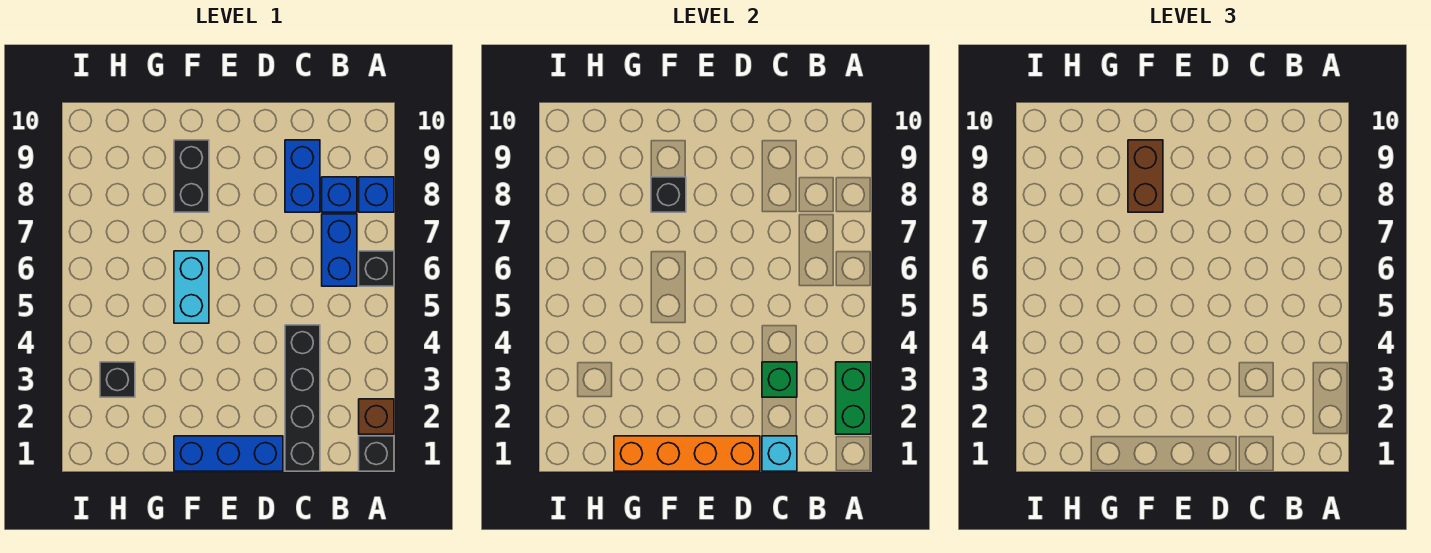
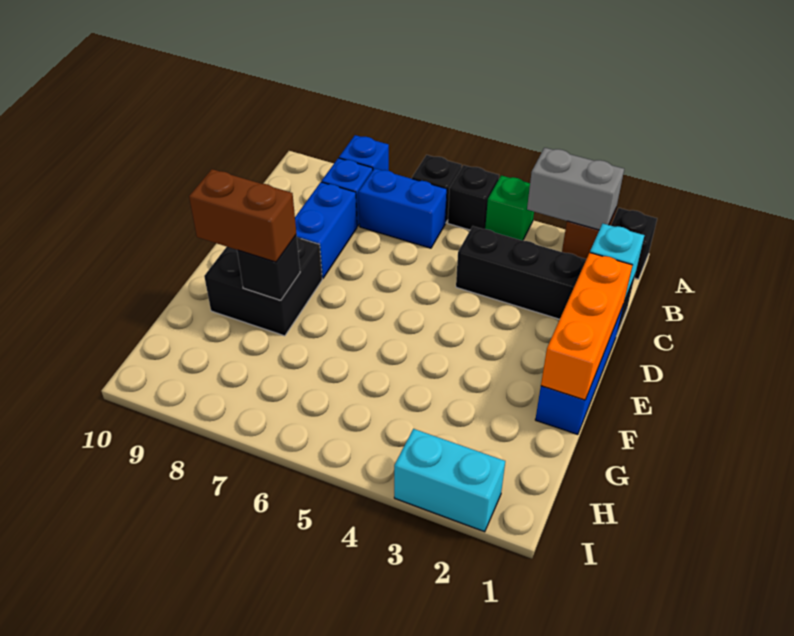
green 1x2 brick [836,362,871,434] -> grey 1x2 brick [527,148,624,230]
green 1x1 brick [762,362,797,397] -> green 1x1 brick moved to [485,175,534,241]
blue 1x2 brick [285,140,320,212] -> blue 1x2 brick turned to [295,182,357,279]
orange 1x4 brick [614,436,760,471] -> orange 1x3 brick [541,253,633,400]
cyan 1x2 brick [174,251,209,323] -> cyan 1x2 brick moved to [394,429,505,532]
black 1x2 brick [174,140,209,212] -> black 2x2 brick [204,237,322,336]
black 1x1 brick [100,362,135,397] -> black 1x1 brick moved to [448,165,499,230]

